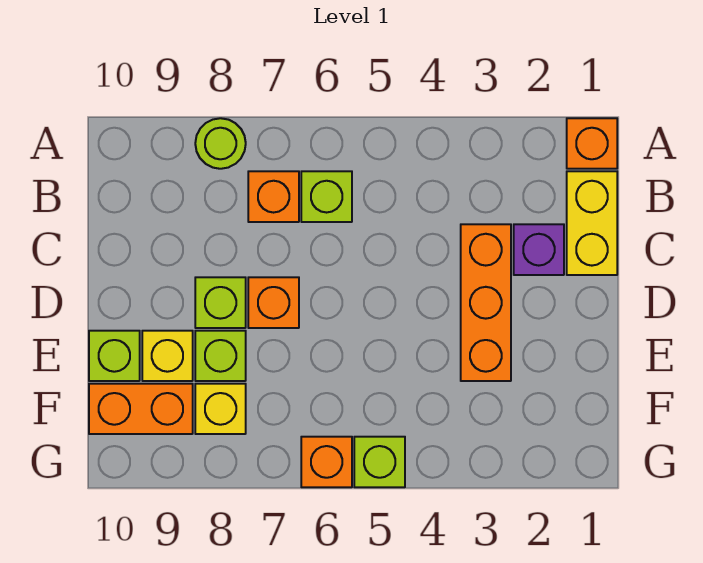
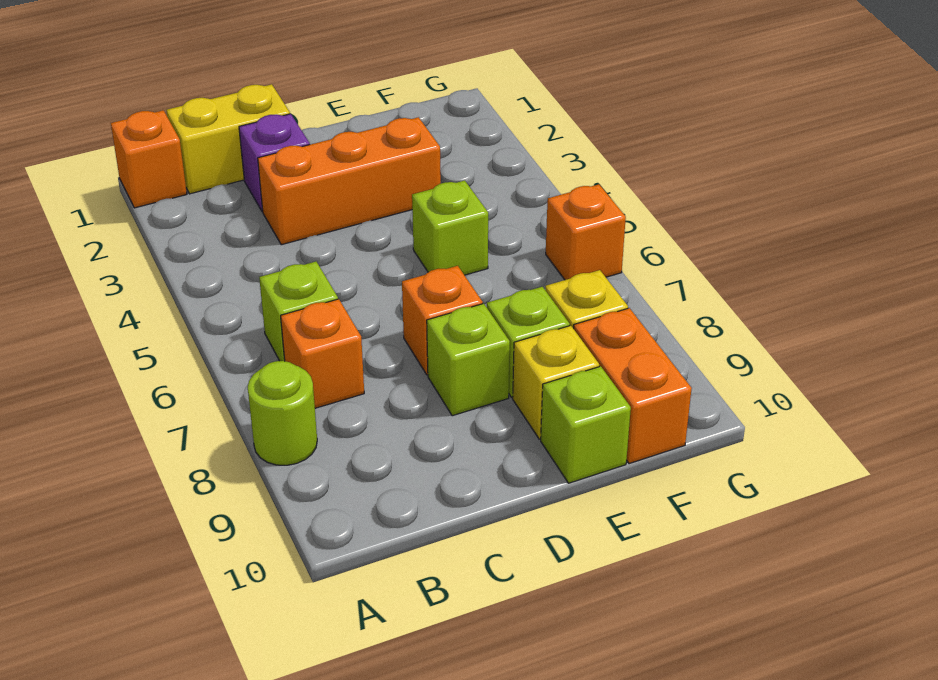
lime 1x1 brick [354,437,405,487] -> lime 1x1 brick moved to [412,180,488,275]

